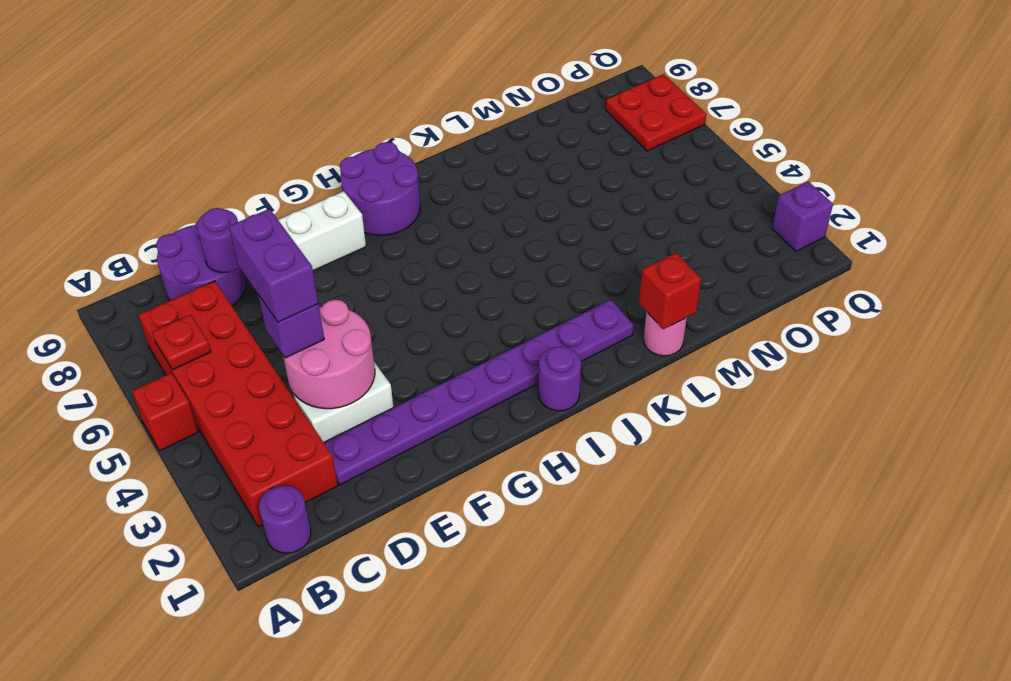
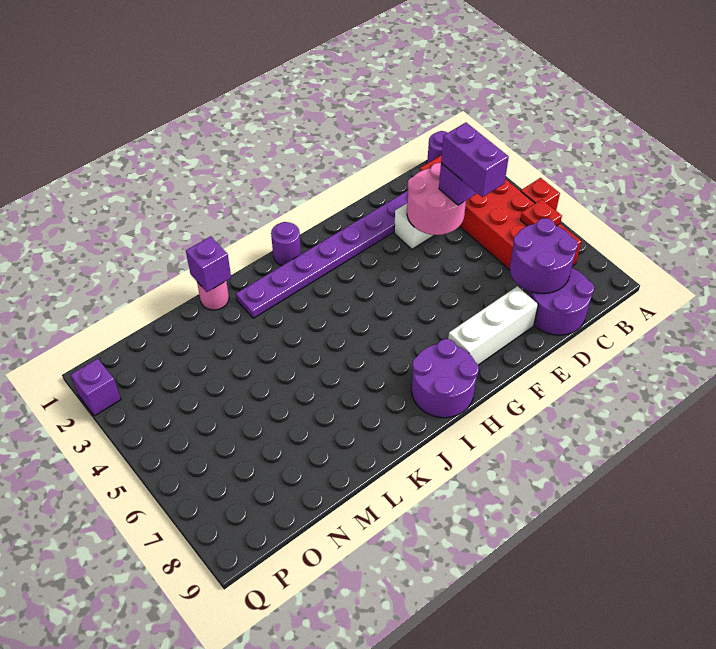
purple 1x1 round brick [197,208,239,273] -> purple 2x2 round brick [510,218,578,294]
red 1x1 brick [639,253,701,329] -> purple 1x1 brick [186,236,231,292]
red 2x2 plate [606,74,707,151] -> none

